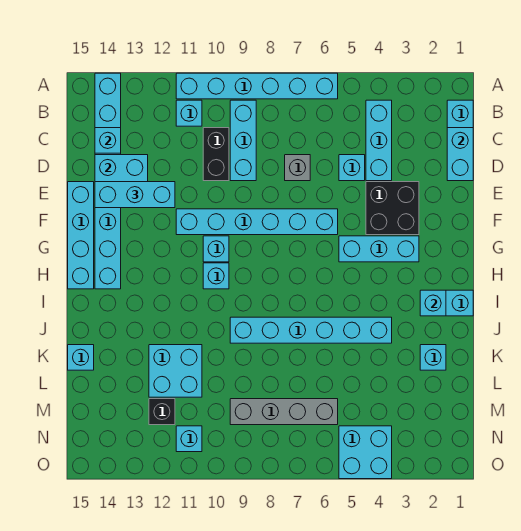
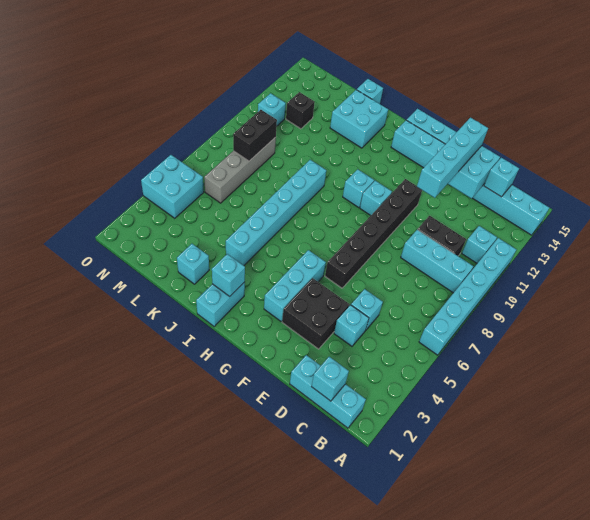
cyan 1x3 brick [366,100,392,181] -> cyan 1x1 brick [334,305,369,346]
cyan 1x2 brick [447,128,473,181] -> cyan 1x1 brick [311,357,349,401]
grey 1x1 brick [285,155,310,181] -> none
cyan 1x3 brick [95,182,175,208] -> cyan 1x4 brick [417,118,488,198]
cyan 1x6 brick [176,209,338,235] -> black 1x6 brick [325,179,422,288]
cyan 2x2 brick [149,345,202,397] -> cyan 2x2 brick moved to [330,90,388,148]
none -> black 1x2 brick [233,110,277,161]

